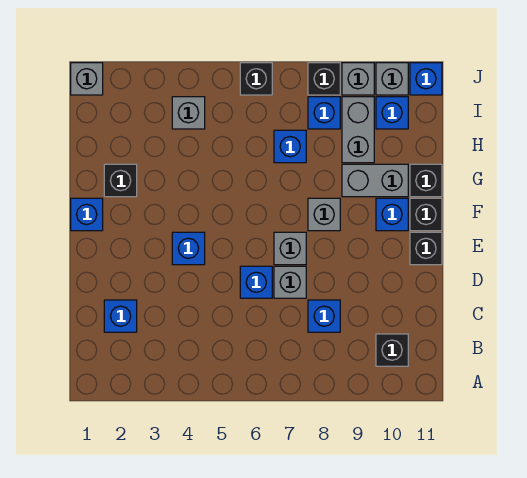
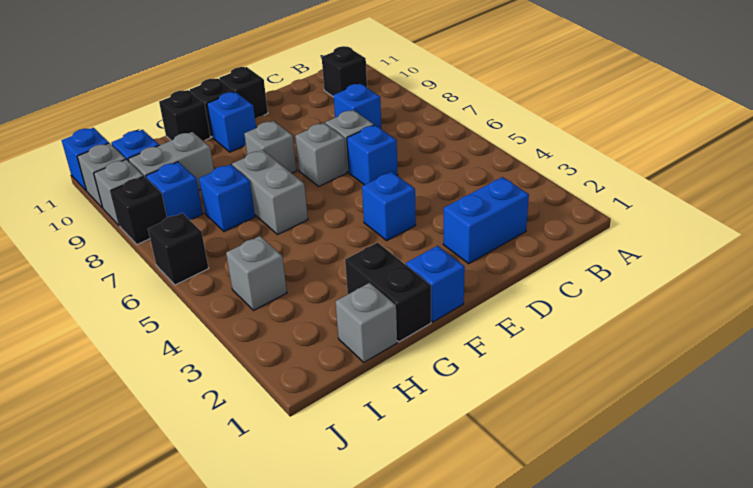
blue 1x1 brick [104,300,137,332] -> blue 1x2 brick [443,177,529,264]
black 1x1 brick [104,164,137,197] -> black 1x2 brick [345,243,431,342]
grey 1x2 brick [342,164,408,197] -> grey 1x2 brick moved to [232,150,308,234]
grey 1x1 brick [71,63,103,95] -> grey 1x1 brick moved to [336,283,397,362]

